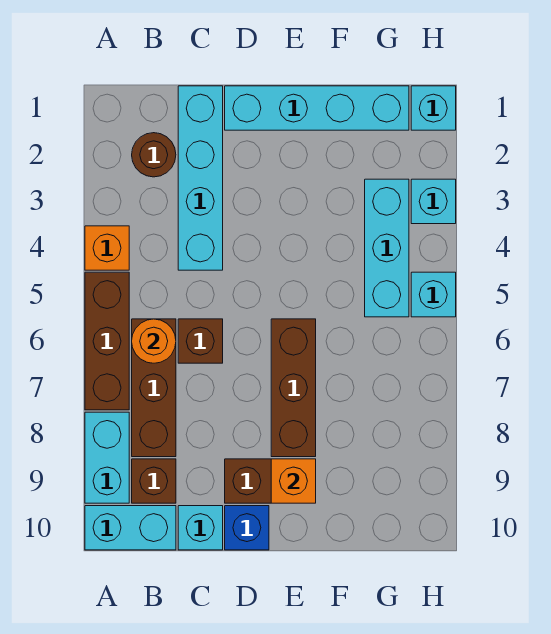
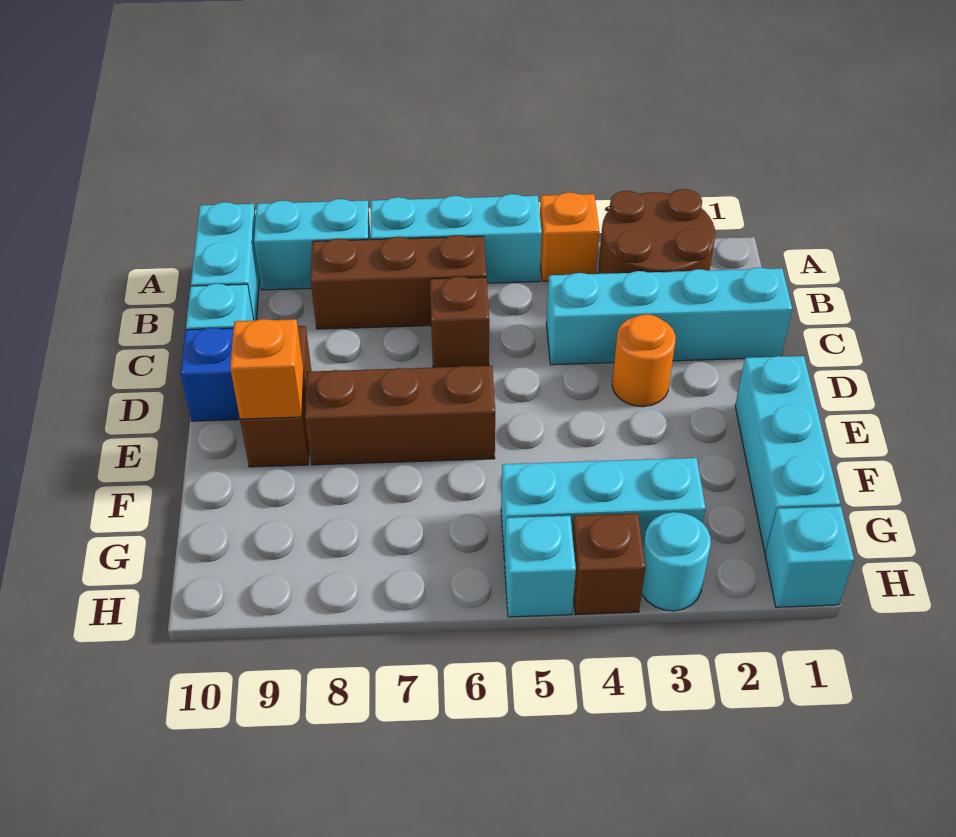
brown 1x3 brick [85,272,129,410] -> cyan 1x3 brick [371,194,542,283]
brown 1x1 round brick [132,133,176,177] -> brown 2x2 round brick [598,189,715,274]
orange 1x1 round brick [132,319,176,363] -> orange 1x1 round brick moved to [612,314,676,407]
brown 1x1 brick [132,459,176,503] -> brown 1x1 brick moved to [572,513,646,615]
cyan 1x4 brick [225,86,409,130] -> cyan 1x3 brick [735,356,840,552]
cyan 1x1 brick [411,179,456,224] -> cyan 1x1 round brick [642,512,711,611]

